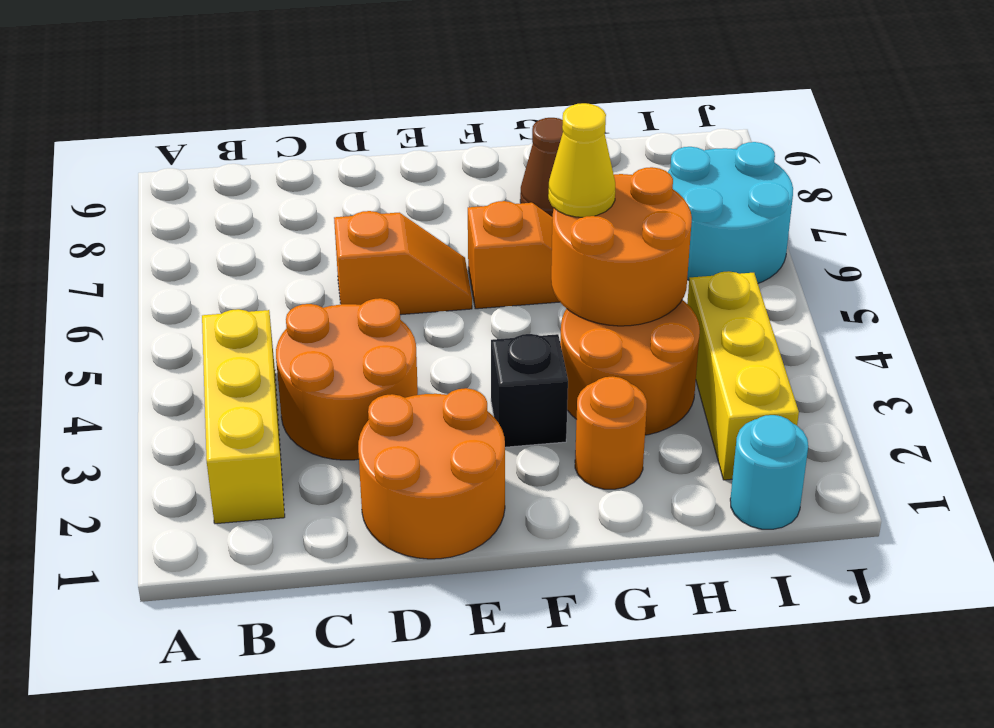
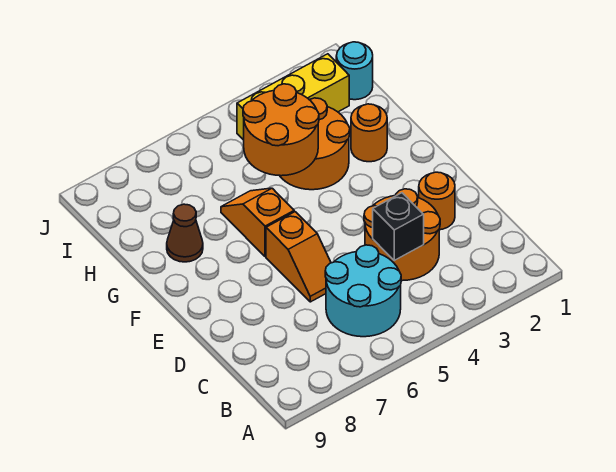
yellow 1x3 brick [202,309,285,524] -> none
orange 2x2 round brick [358,388,505,559] -> orange 1x1 round brick [419,172,455,230]
orange 1x2 slope [334,211,472,315] -> orange 1x2 slope turned to [266,212,331,302]
black 1x1 brick [491,334,568,447] -> black 1x1 brick moved to [373,193,424,260]
yellow 1x1 cone [548,103,615,217] -> none
cyan 2x2 round brick [668,142,793,283] -> cyan 2x2 round brick moved to [325,245,401,337]

